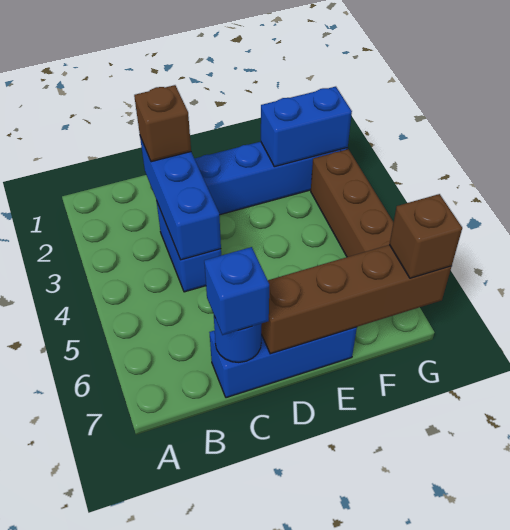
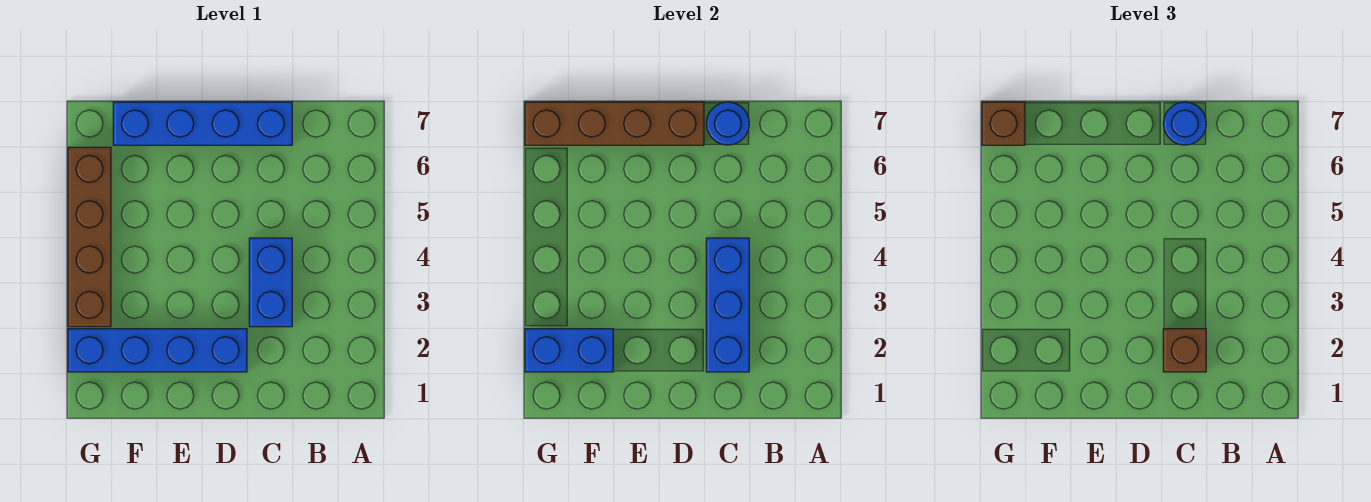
blue 1x3 brick [209,327,357,398] -> blue 1x4 brick [113,102,292,145]
blue 1x1 brick [204,247,269,335] -> blue 1x1 round brick [1163,102,1206,145]

